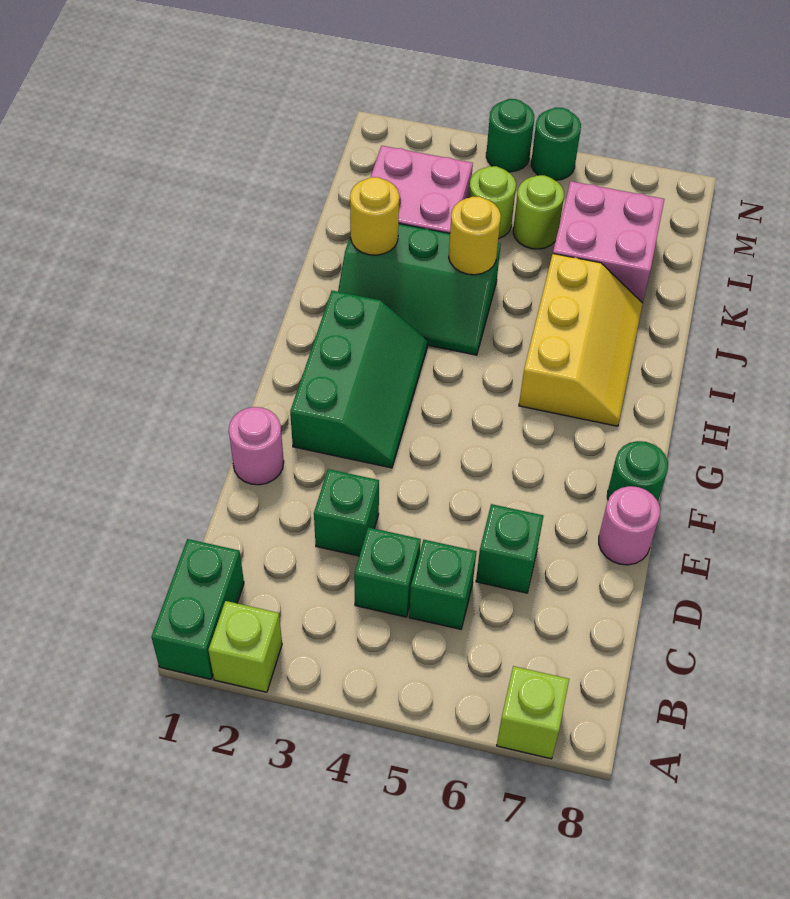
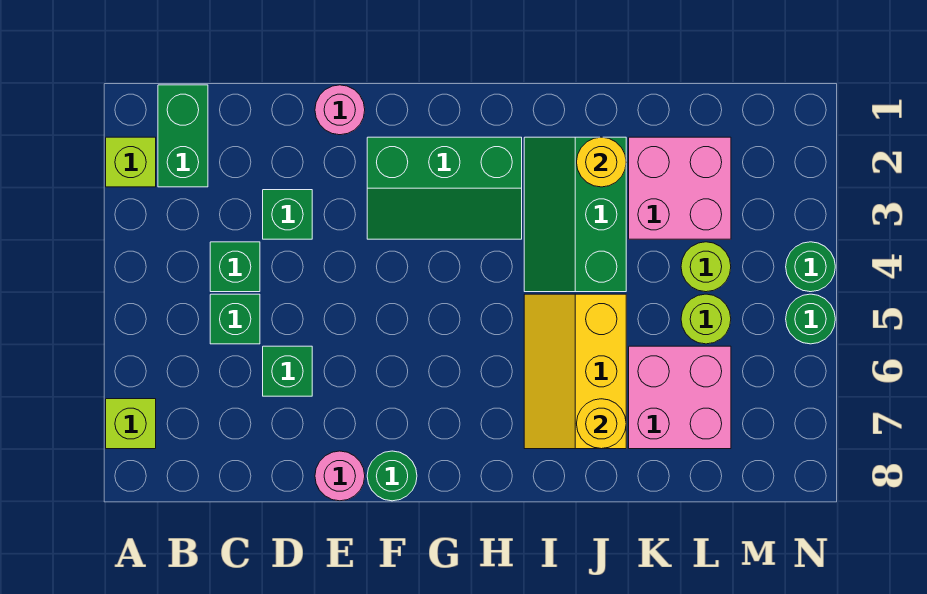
green 1x2 brick [151,539,244,679] -> green 1x2 brick turned to [158,85,208,187]
yellow 2x3 slope [519,254,643,426] -> yellow 2x3 slope turned to [524,294,626,449]
yellow 1x1 round brick [449,197,501,275] -> yellow 1x1 round brick moved to [577,399,626,449]

